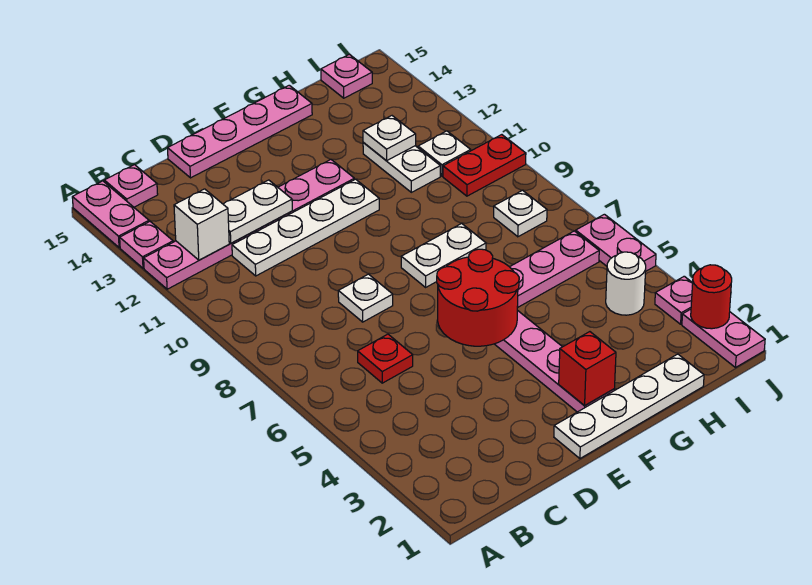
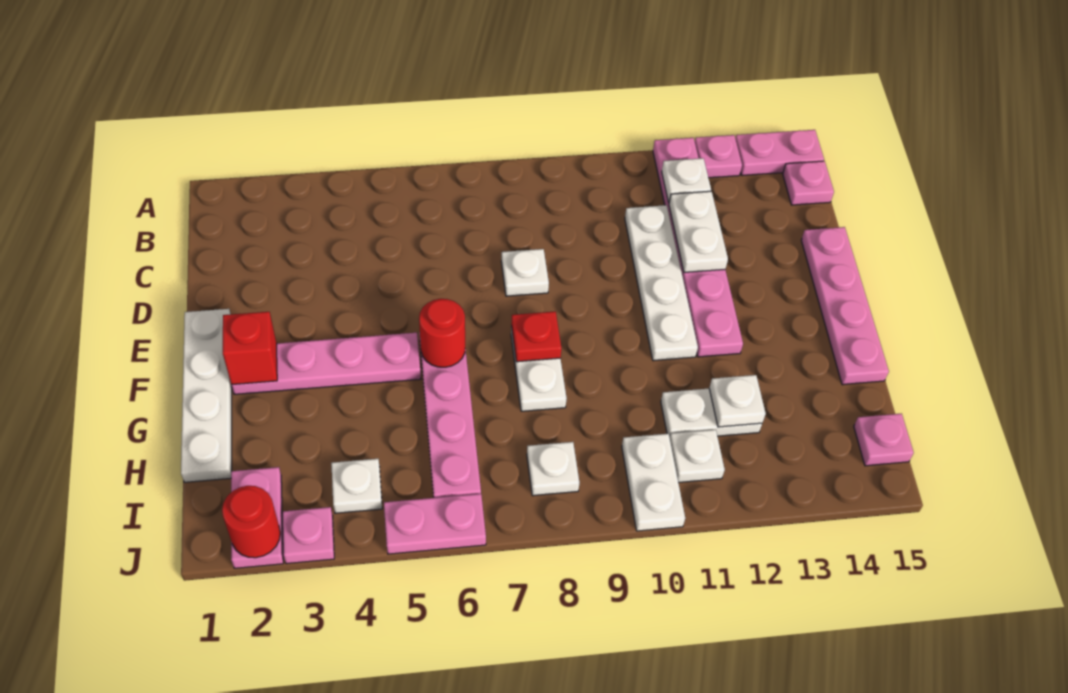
white 1x1 brick [174,189,229,260] -> white 1x1 plate [662,158,711,203]
red 1x1 plate [358,334,413,383] -> red 1x1 plate moved to [511,311,561,362]
red 2x2 round brick [437,249,519,346] -> red 1x1 round brick [419,299,465,367]
white 1x1 round brick [606,252,646,315] -> white 1x1 plate [331,459,382,513]
red 1x2 plate [443,135,526,196] -> white 1x2 plate [622,434,685,531]
pink 1x2 plate [682,309,765,367] -> pink 1x2 plate turned to [231,467,283,568]

